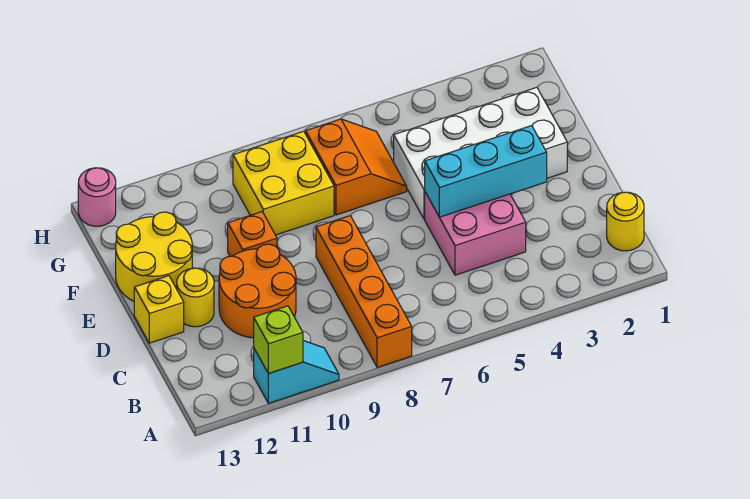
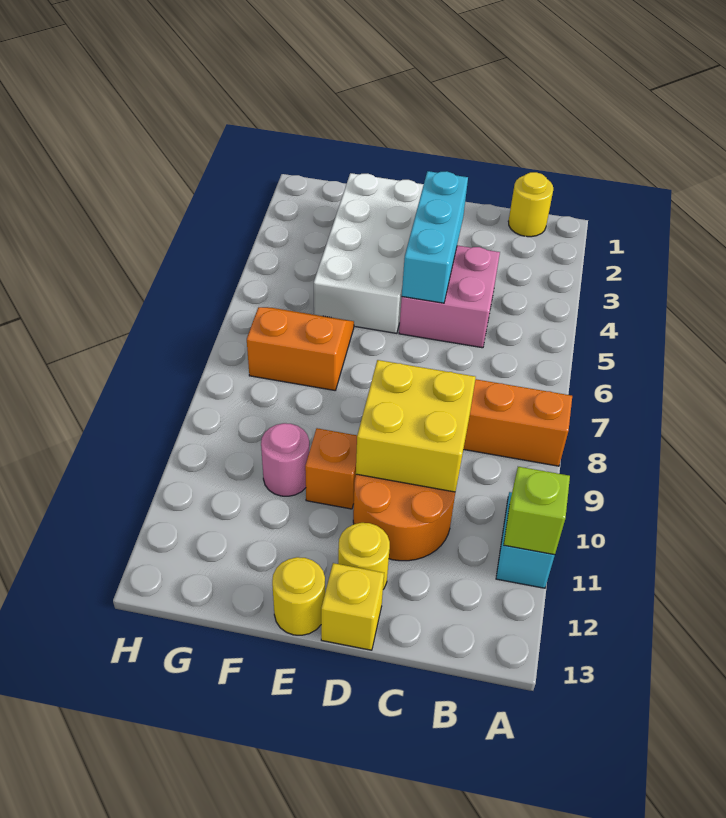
yellow 2x2 round brick [116,212,192,301] -> yellow 1x1 round brick [272,557,325,635]
yellow 2x2 brick [233,131,334,235] -> yellow 2x2 brick moved to [356,360,476,492]
pink 1x1 round brick [78,168,116,226] -> pink 1x1 round brick moved to [261,423,309,496]

